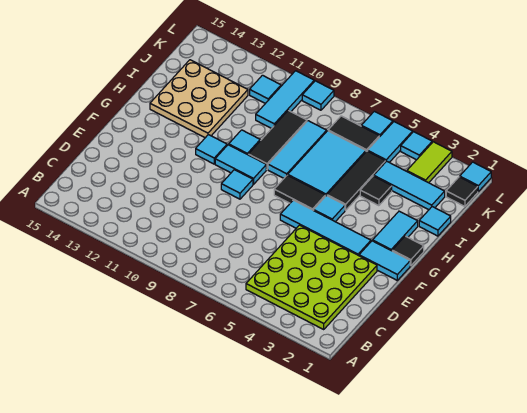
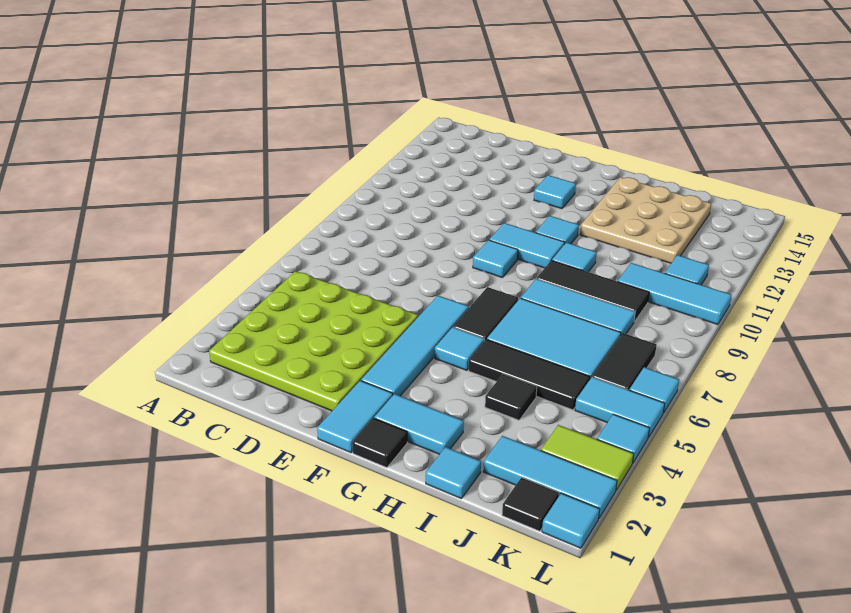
cyan 1x2 tile [215,145,266,184] -> cyan 1x2 tile turned to [489,223,565,268]
cyan 1x3 tile [374,161,445,210] -> cyan 1x3 tile turned to [483,436,617,519]
cyan 1x1 tile [302,81,334,110] -> cyan 1x1 tile moved to [534,175,576,209]

